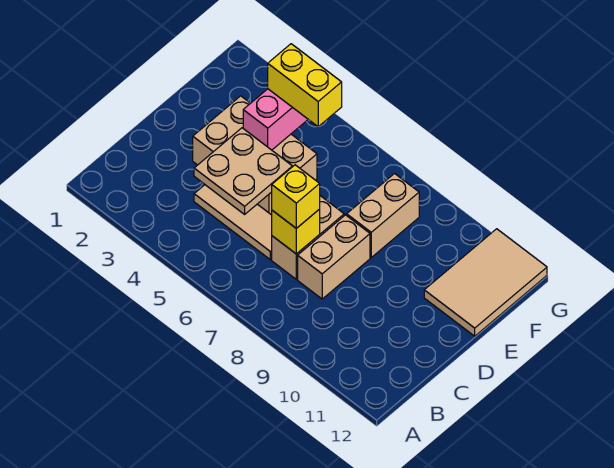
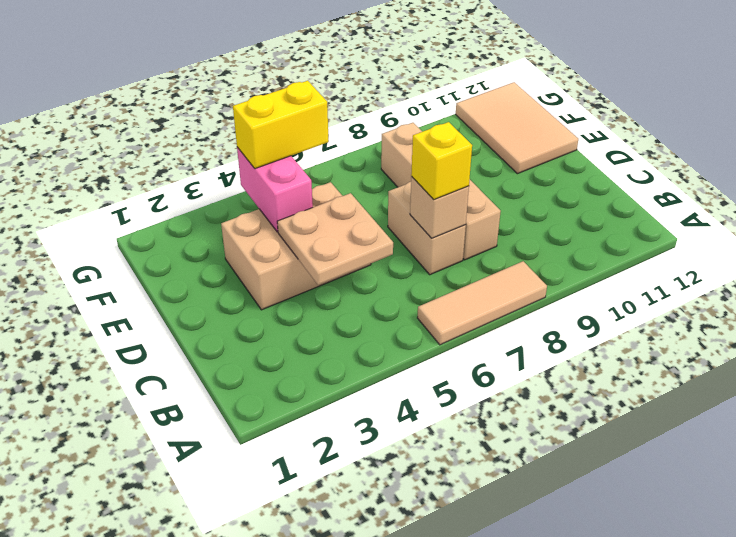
tan 1x3 tile [194,185,272,260] -> tan 1x3 tile moved to [417,261,547,345]
yellow 1x1 brick [272,209,320,254] -> tan 1x1 brick [410,177,469,238]

